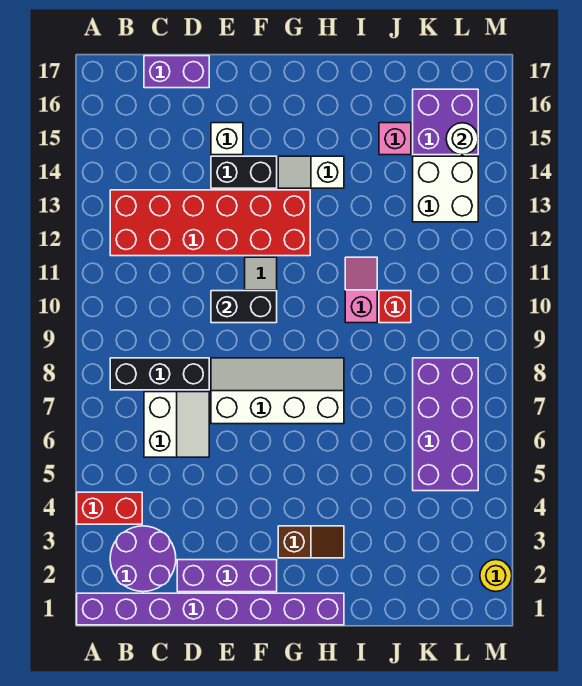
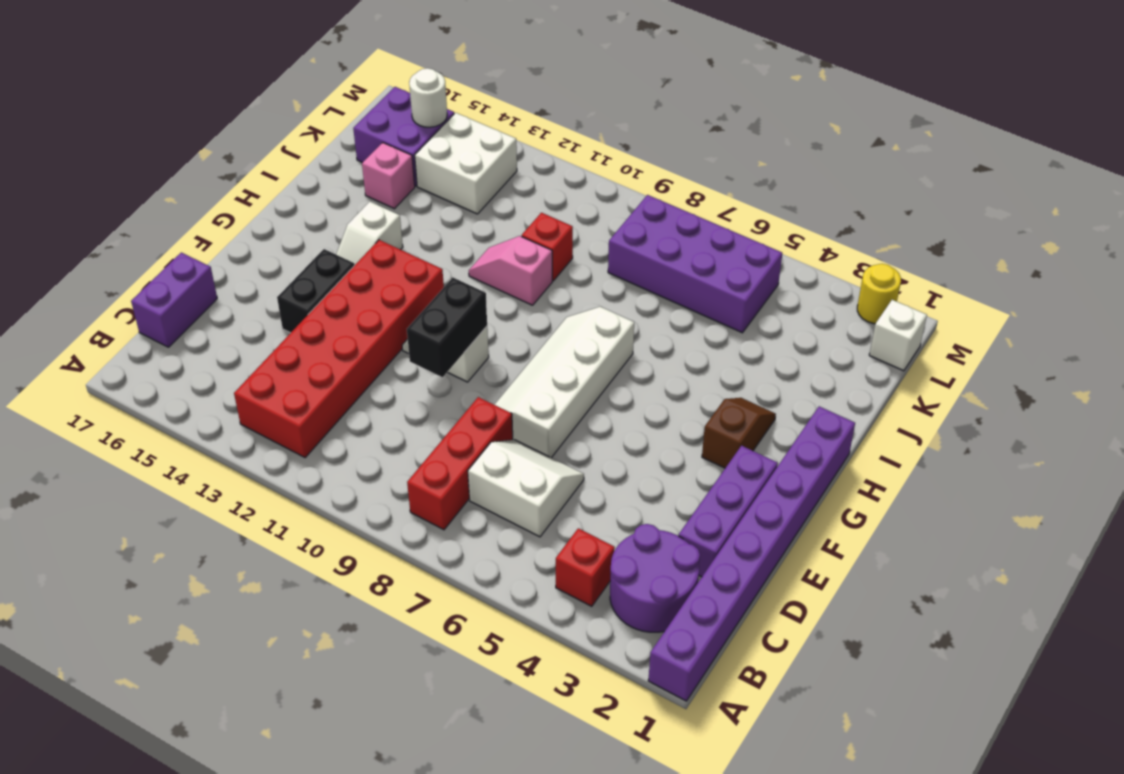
red 1x2 brick [77,492,142,524] -> red 1x1 brick [556,528,615,606]
black 1x3 brick [110,358,209,390] -> red 1x3 brick [407,397,513,530]
white 1x1 brick [211,123,243,155] -> white 1x1 brick moved to [869,300,927,371]

